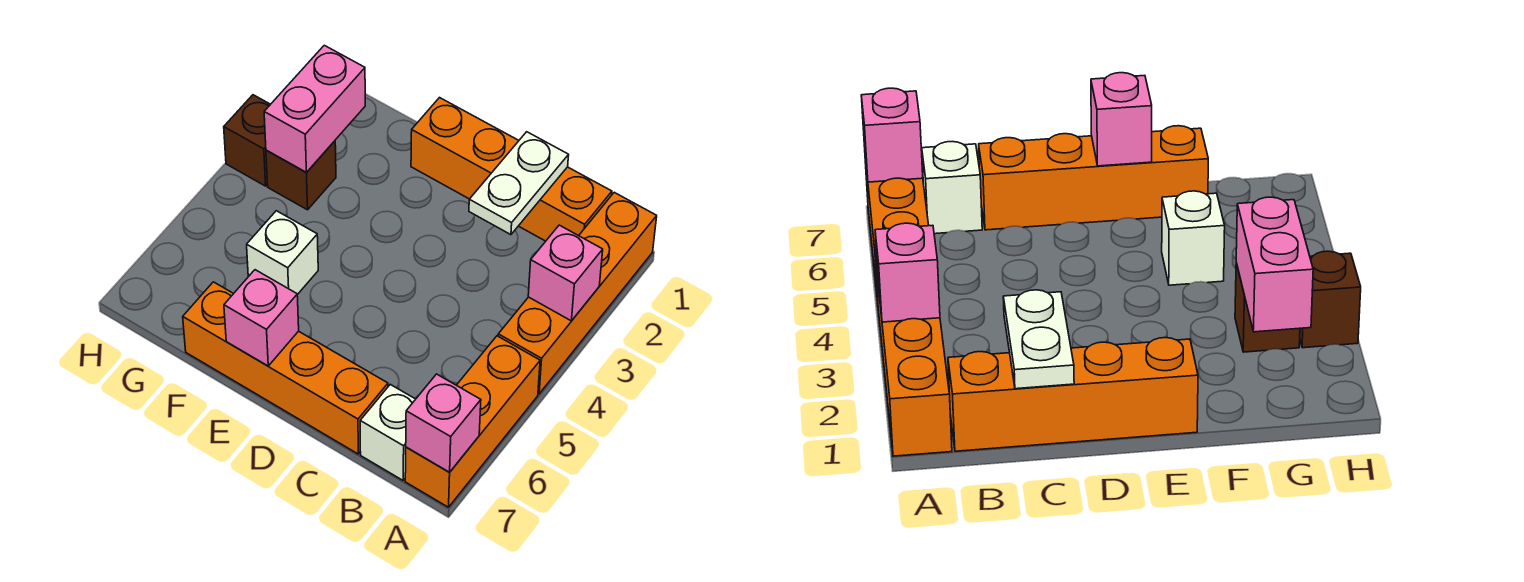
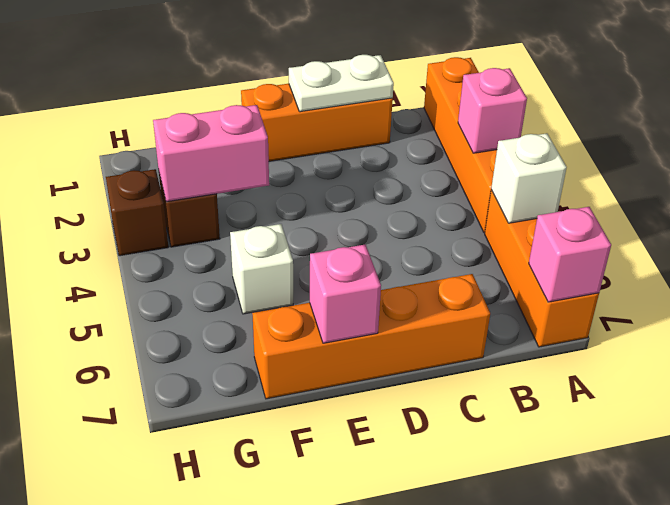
orange 1x4 brick [411,98,612,241] -> orange 1x3 brick [241,84,393,161]
white 1x1 brick [360,384,415,480] -> white 1x1 brick moved to [491,133,567,223]
white 1x2 plate [469,132,569,235] -> white 1x2 plate turned to [289,55,394,112]
pink 1x2 brick [264,45,365,173] -> pink 1x2 brick turned to [153,105,269,202]

